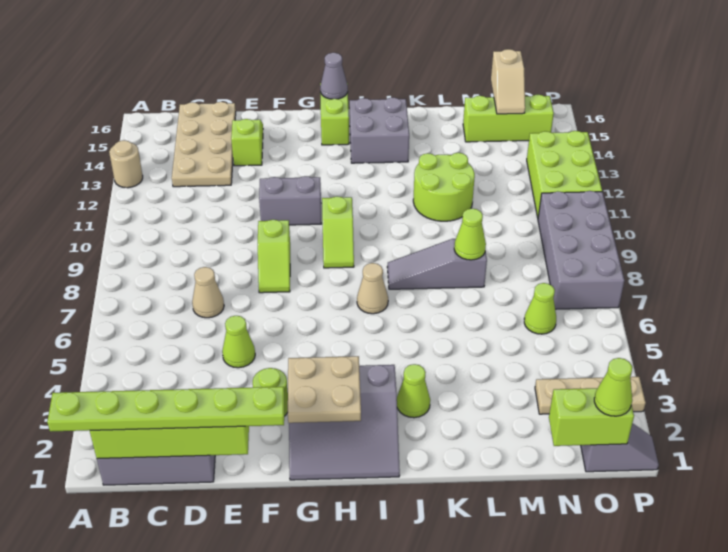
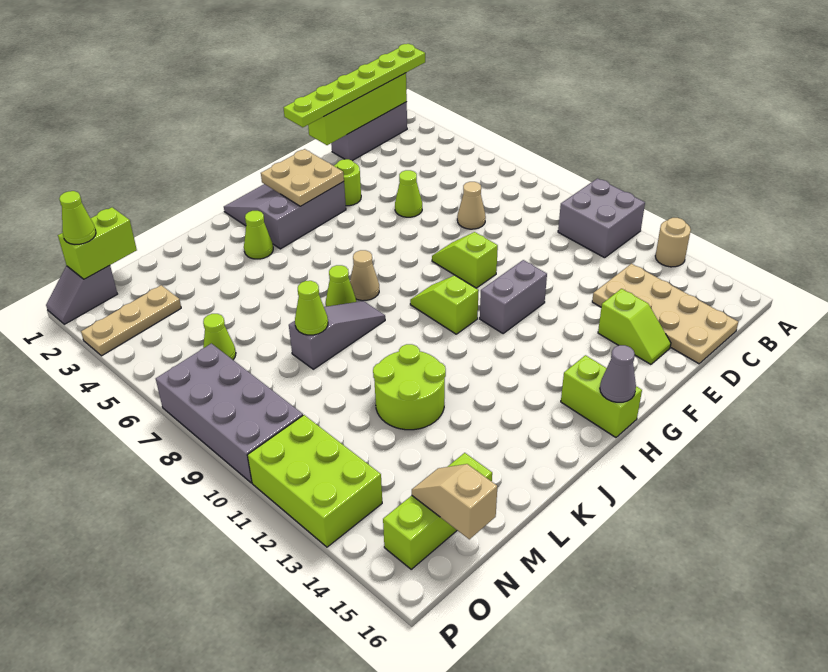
grey 2x2 brick [350,98,409,163] -> grey 2x2 brick moved to [558,178,645,258]
none -> lime 1x1 cone [326,265,356,307]

